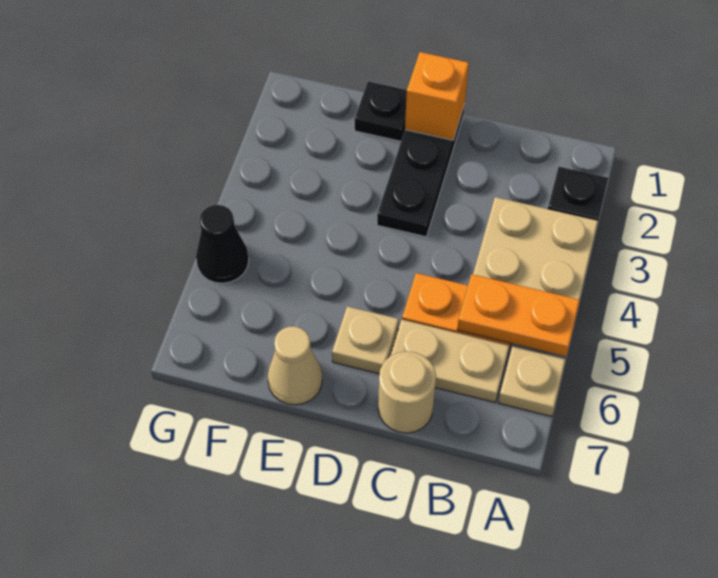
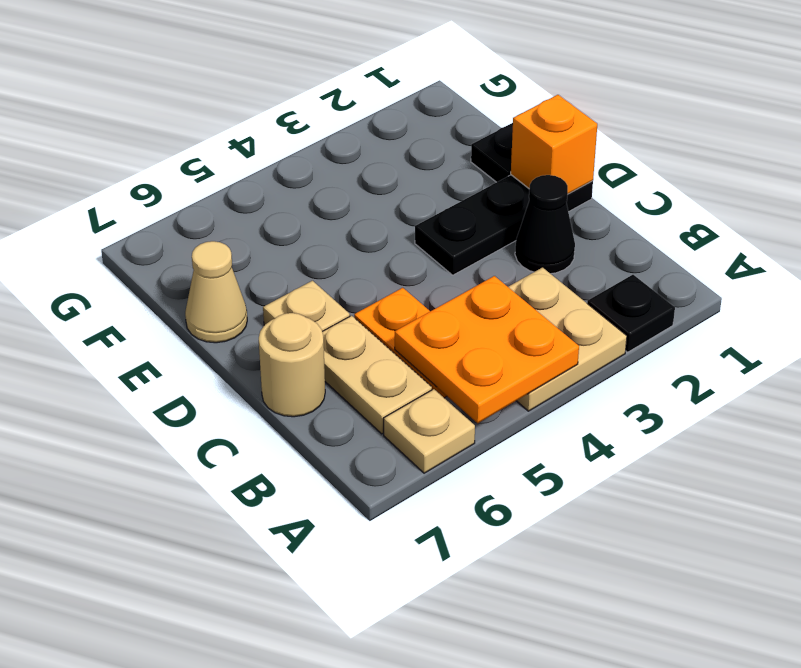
orange 1x2 plate [457,274,580,356] -> orange 2x2 plate [395,276,579,423]
black 1x1 cone [196,205,249,283] -> black 1x1 cone moved to [515,175,575,274]

